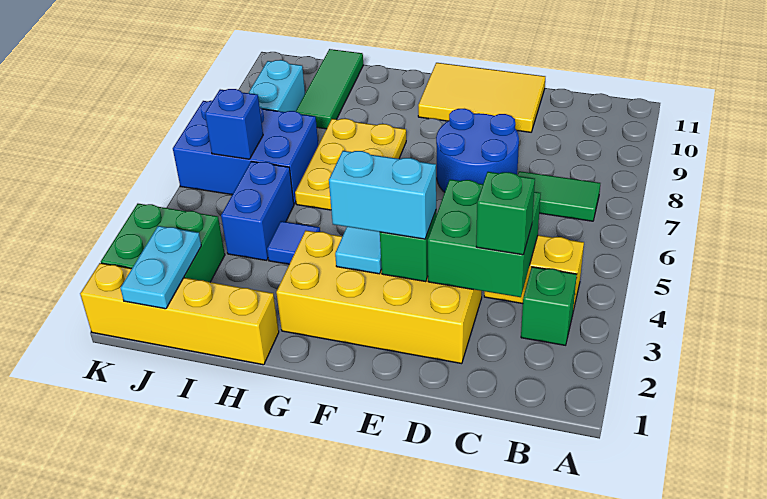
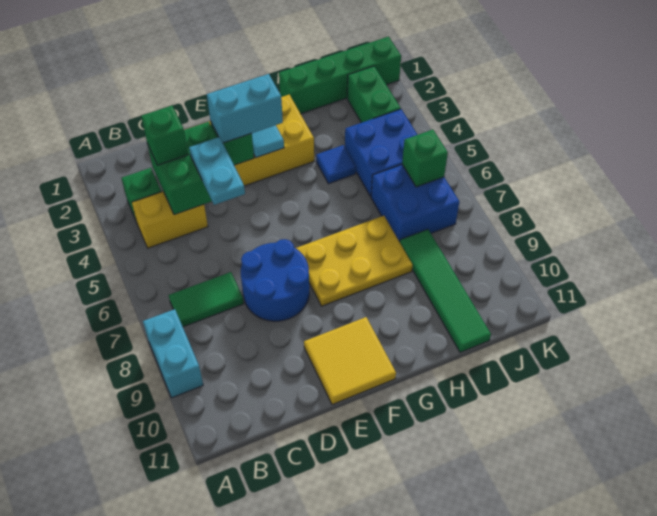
yellow 2x3 tile [418,63,545,132] -> yellow 2x2 tile [304,317,396,405]
yellow 2x3 plate [295,119,406,210] -> yellow 2x3 plate turned to [296,216,413,306]
yellow 1x4 brick [80,263,279,365] -> green 1x4 brick [279,37,401,114]
blue 1x2 brick [221,161,294,260] -> blue 2x2 brick [345,109,417,197]
blue 2x3 brick [173,101,318,204] -> blue 2x2 brick [371,165,459,242]
green 1x3 tile [296,49,363,129] -> green 1x4 tile [400,229,491,352]
cyan 1x2 plate [120,226,201,309] -> cyan 1x2 plate moved to [189,137,245,205]
green 2x2 brick [101,204,225,282] -> green 1x2 brick [347,66,401,123]
blue 1x1 brick [205,89,263,159] -> green 1x1 brick [402,130,448,187]
cyan 1x2 brick [249,60,305,112] -> cyan 1x2 brick moved to [143,309,203,398]

